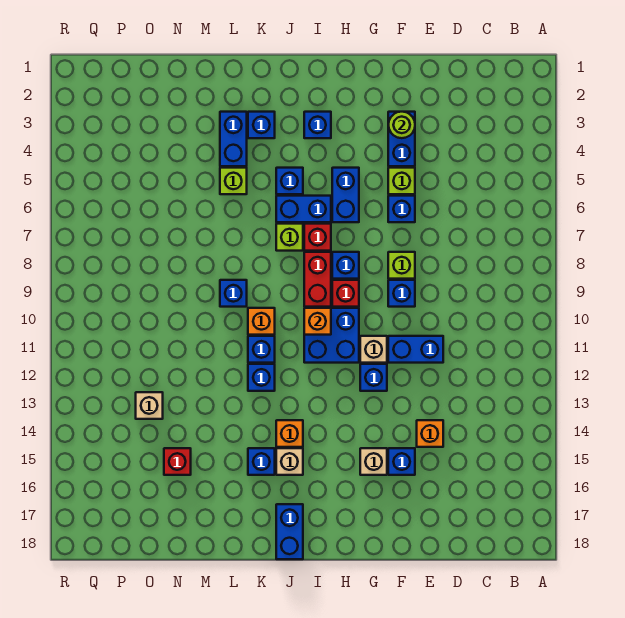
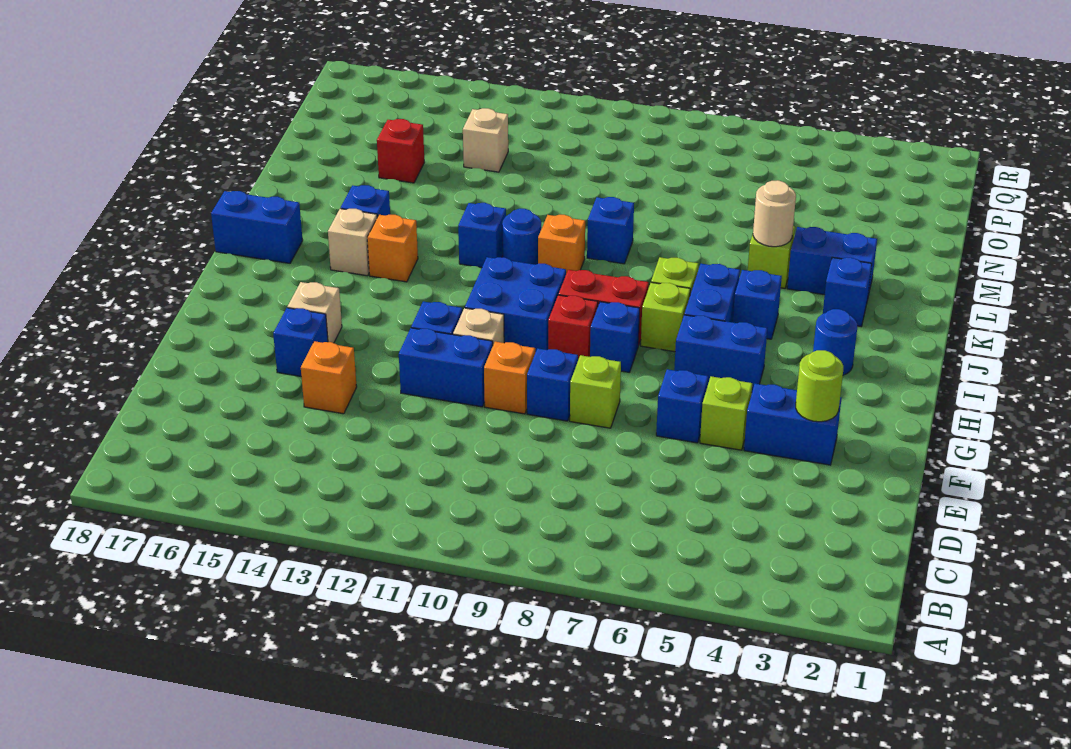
blue 1x2 brick [388,336,443,363] -> blue 1x2 brick turned to [399,328,493,407]
blue 1x1 brick [304,112,331,138] -> blue 1x1 round brick [813,309,857,375]
red 1x1 brick [304,224,331,251] -> lime 1x1 brick [641,282,690,352]
orange 1x1 brick [304,308,331,335] -> orange 1x1 brick moved to [484,342,535,414]
blue 1x1 brick [248,336,275,363] -> blue 1x1 round brick [502,209,541,265]
none -> tan 1x1 round brick [753,180,796,247]

